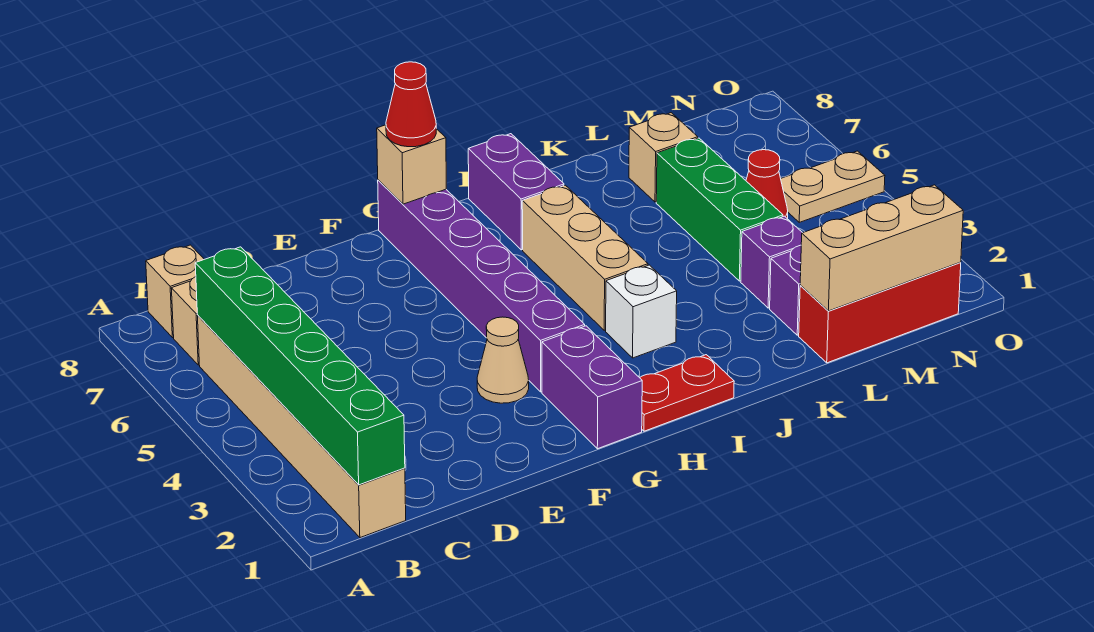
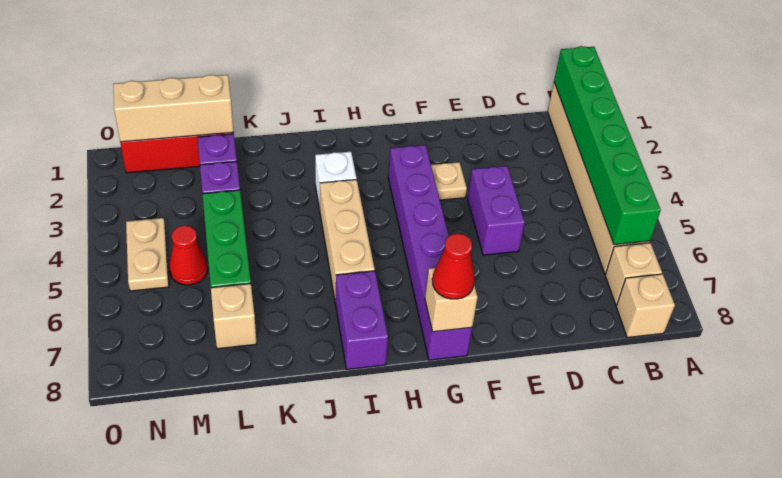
tan 1x1 cone [477,317,529,403] -> tan 1x1 plate [431,162,467,200]
purple 1x2 brick [542,326,642,449] -> purple 1x2 brick moved to [468,166,525,255]
red 1x2 plate [640,355,734,431] -> none
tan 1x2 plate [781,151,885,222] -> tan 1x2 plate turned to [126,218,169,291]

